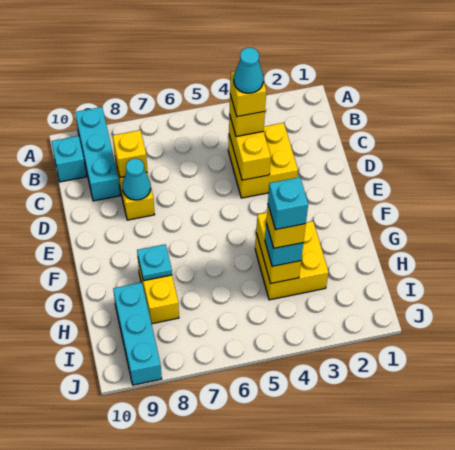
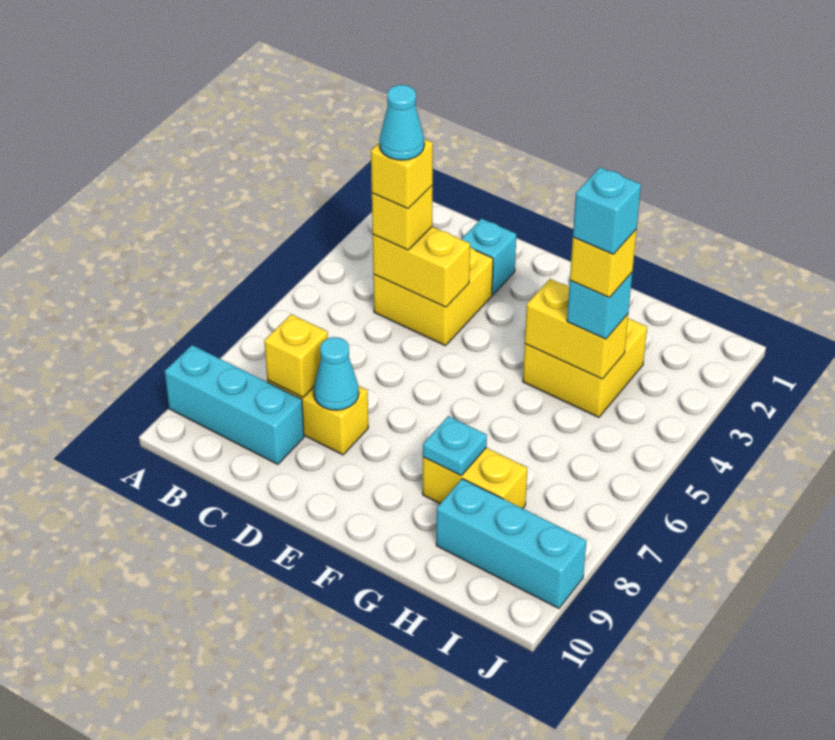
cyan 1x1 brick [52,136,86,182] -> cyan 1x1 brick moved to [461,219,516,295]

